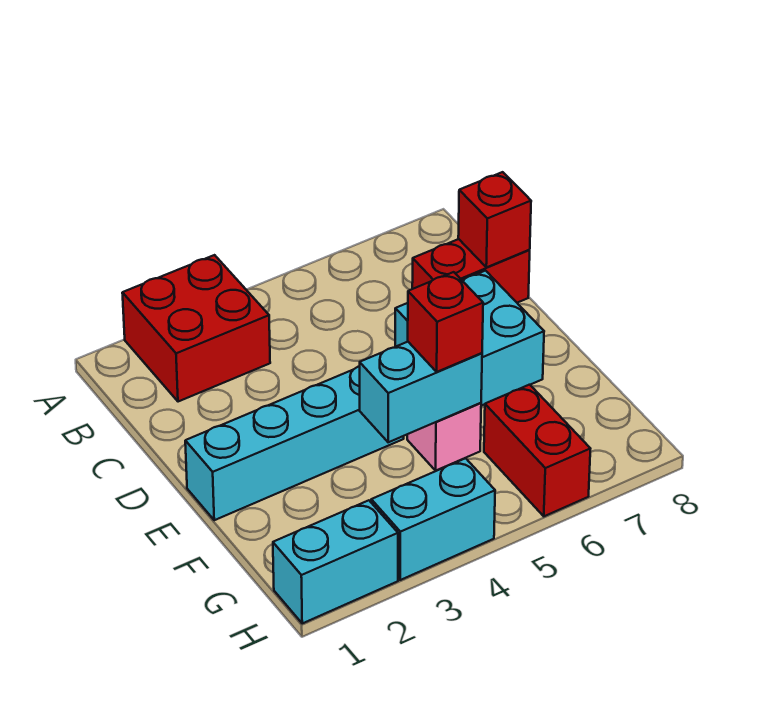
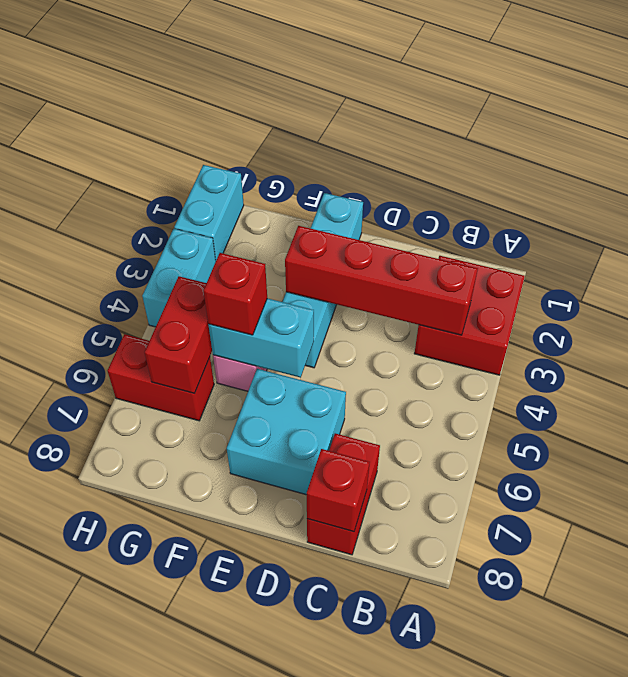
none -> red 1x4 brick [285,226,478,335]
cyan 1x2 brick [360,342,482,442] -> cyan 1x2 brick turned to [208,298,314,378]
none -> red 1x2 brick [145,276,212,394]

